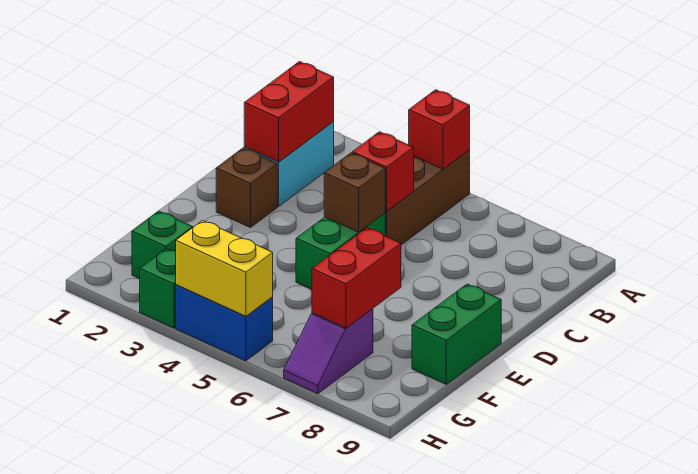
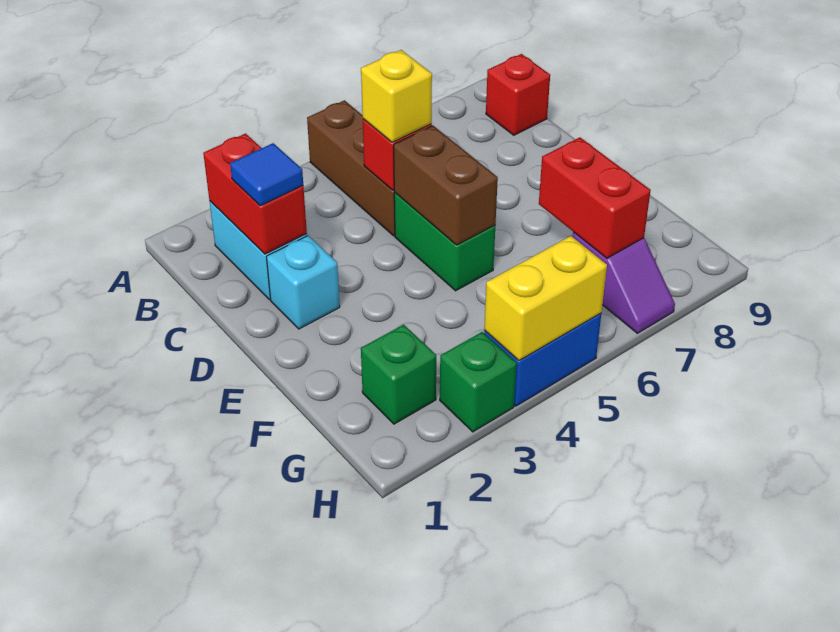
red 1x1 brick [409,90,470,169] -> red 1x1 brick moved to [486,54,550,135]
none -> blue 1x1 tile [230,143,303,206]
none -> yellow 1x1 brick [361,50,432,142]
brown 1x1 brick [216,148,277,228] -> cyan 1x1 brick [267,236,340,329]
brown 1x1 brick [324,153,385,232] -> brown 1x2 brick [394,126,498,245]
green 1x2 brick [412,284,501,384] -> none

